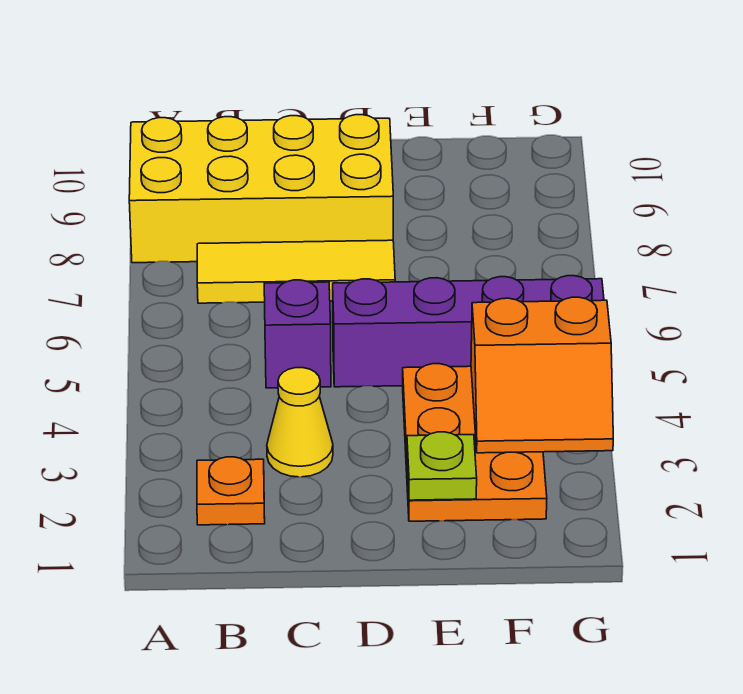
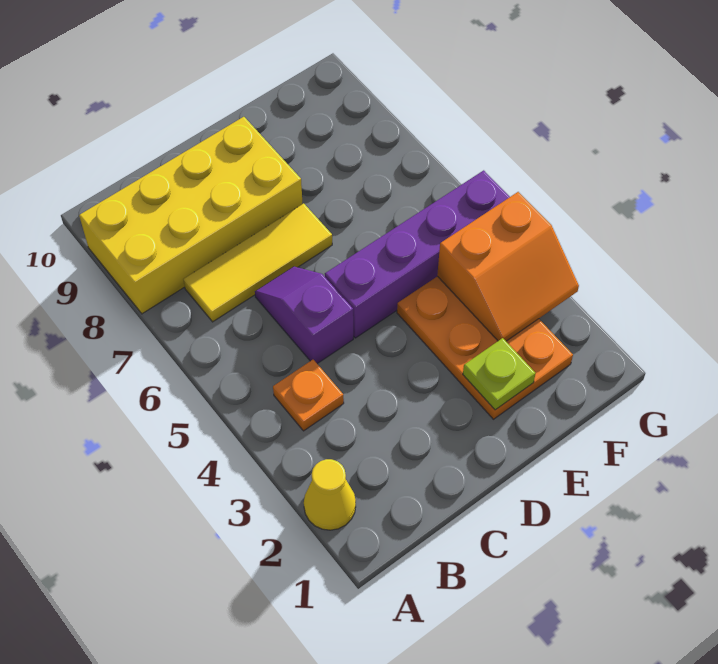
orange 1x1 plate [197,457,265,525] -> orange 1x1 plate moved to [273,360,344,431]
yellow 1x1 cone [267,368,333,477] -> yellow 1x1 cone moved to [304,459,356,530]

